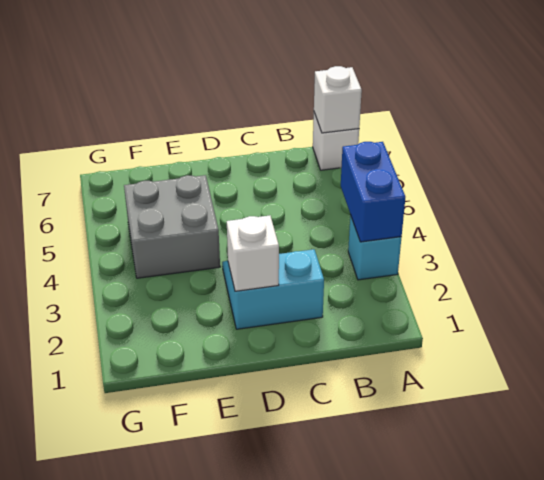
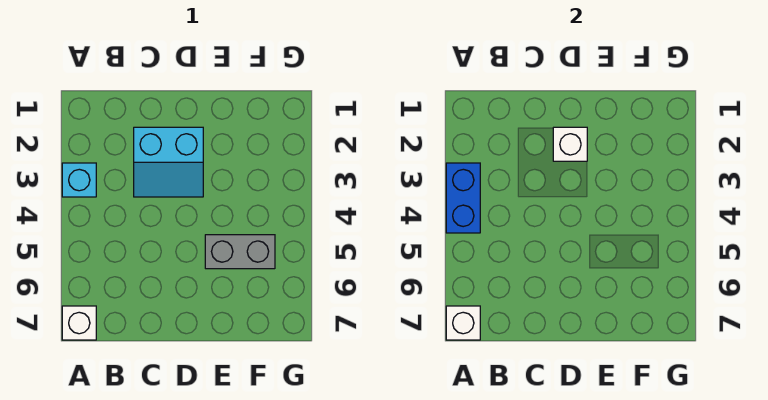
grey 2x2 brick [124,175,220,278] -> grey 1x2 brick [205,235,275,269]

